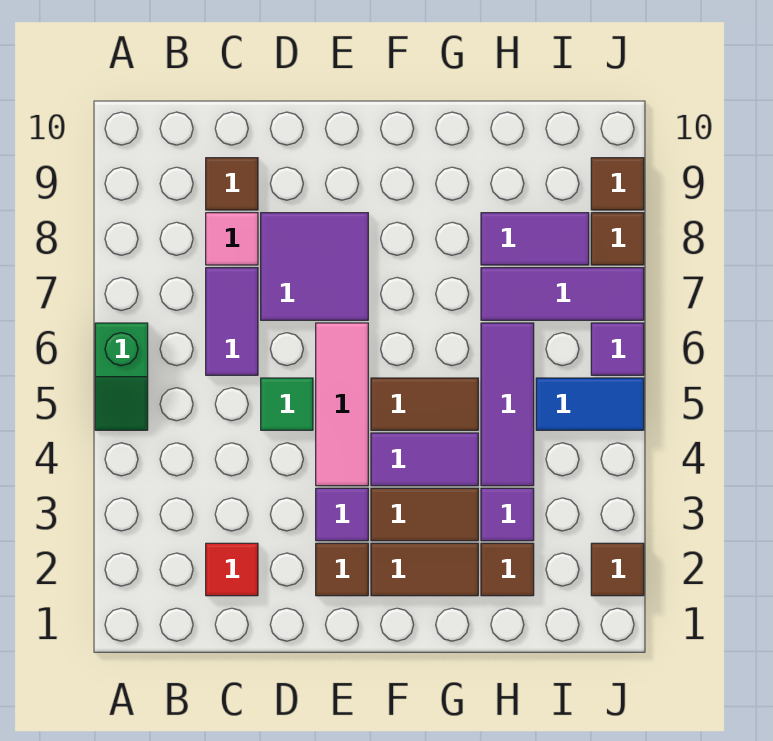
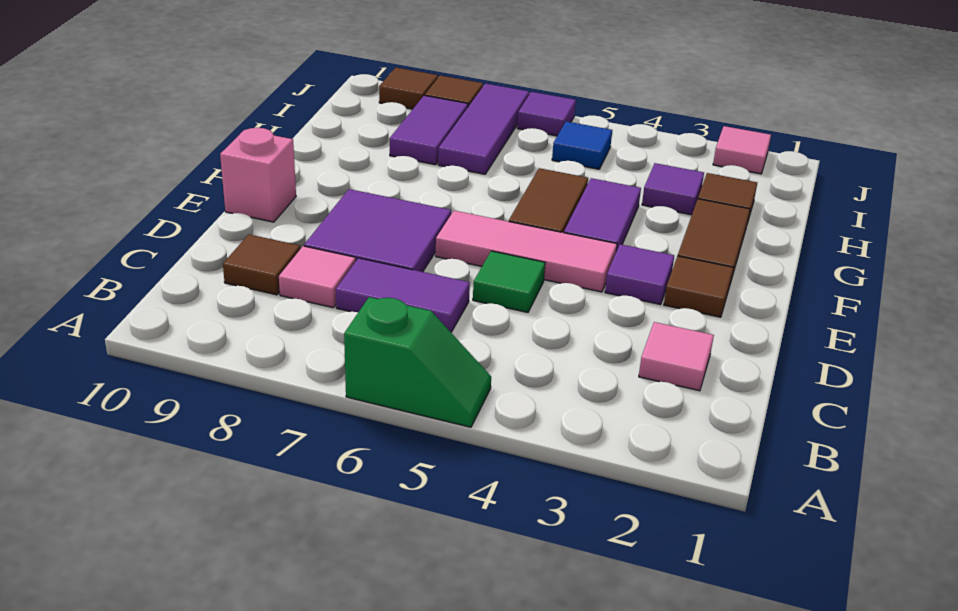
red 1x1 tile [206,543,258,596] -> pink 1x1 tile [639,322,714,391]
none -> pink 1x1 brick [220,128,296,222]
brown 1x2 tile [371,488,478,541] -> none
purple 1x3 tile [481,323,534,486] -> none
blue 1x2 tile [536,378,644,430] -> blue 1x1 tile [552,121,612,169]
brown 1x1 tile [591,543,644,596] -> pink 1x1 tile [713,126,771,174]

